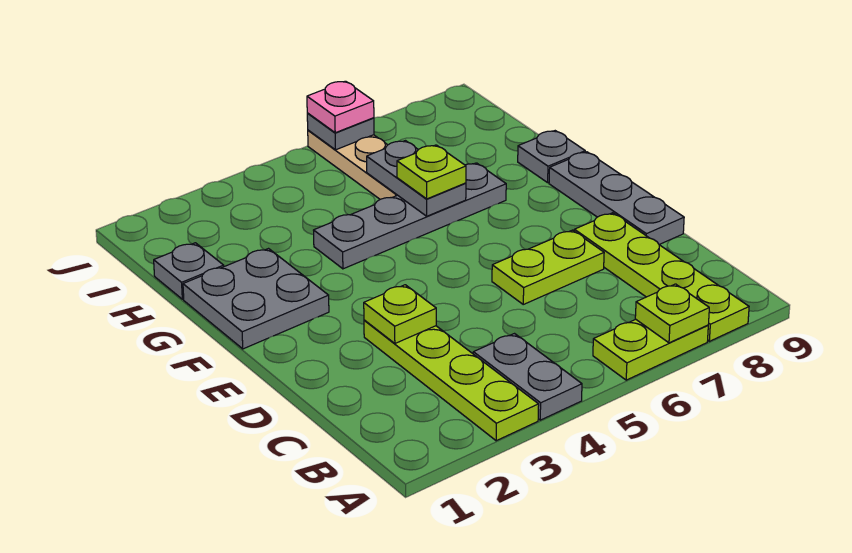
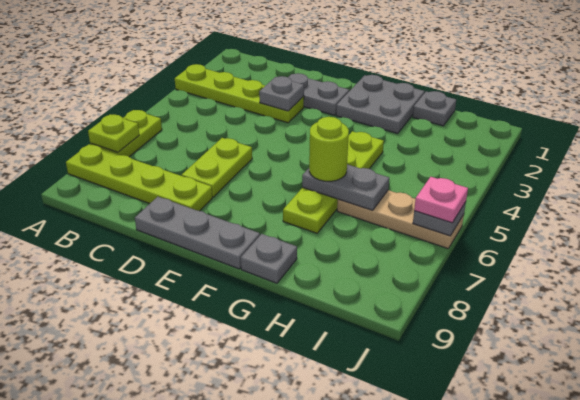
grey 1x2 plate [473,334,582,420] -> grey 1x2 plate moved to [288,73,349,115]
lime 1x1 plate [364,285,436,343] -> grey 1x1 plate [259,76,304,111]
grey 1x4 plate [314,163,506,269] -> lime 1x4 plate [283,131,384,233]
lime 1x1 plate [397,145,466,199] -> lime 1x1 round brick [309,117,349,181]

